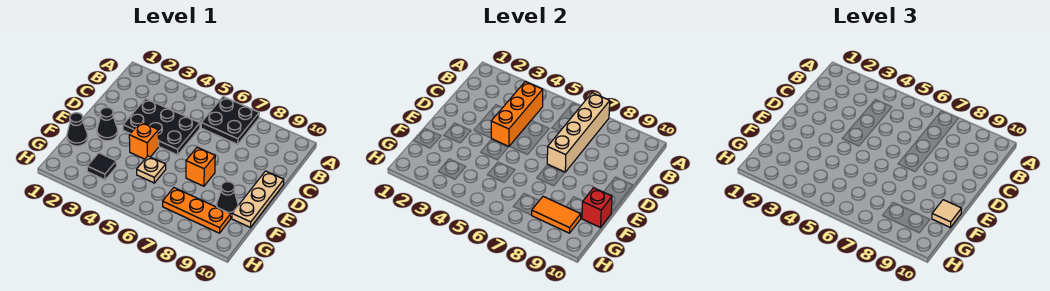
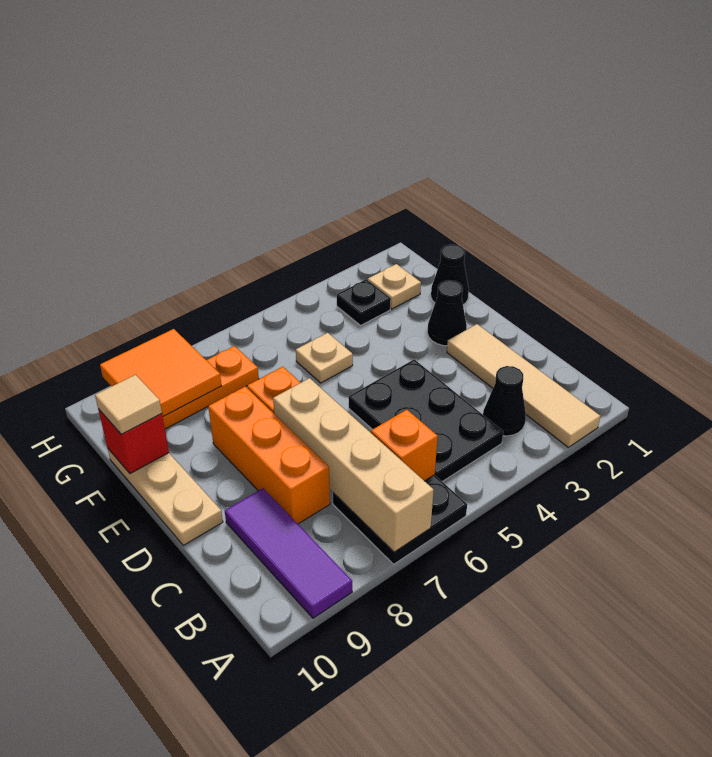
none -> tan 1x4 tile [447,324,600,447]
none -> purple 1x3 tile [225,488,352,618]
orange 1x3 brick [491,82,543,146] -> orange 1x3 brick moved to [208,386,330,524]
black 2x3 plate [123,99,200,155] -> black 2x3 plate turned to [349,359,503,481]
orange 1x1 brick [129,122,159,159] -> orange 1x1 brick moved to [371,410,438,481]
black 1x1 cone [217,182,238,215] -> black 1x1 cone moved to [483,366,526,436]
none -> tan 1x1 plate [368,264,421,309]
black 1x1 tile [87,153,117,180] -> black 1x1 plate [337,279,391,325]
orange 1x2 tile [532,197,581,233] -> orange 2x2 tile [100,329,221,416]

